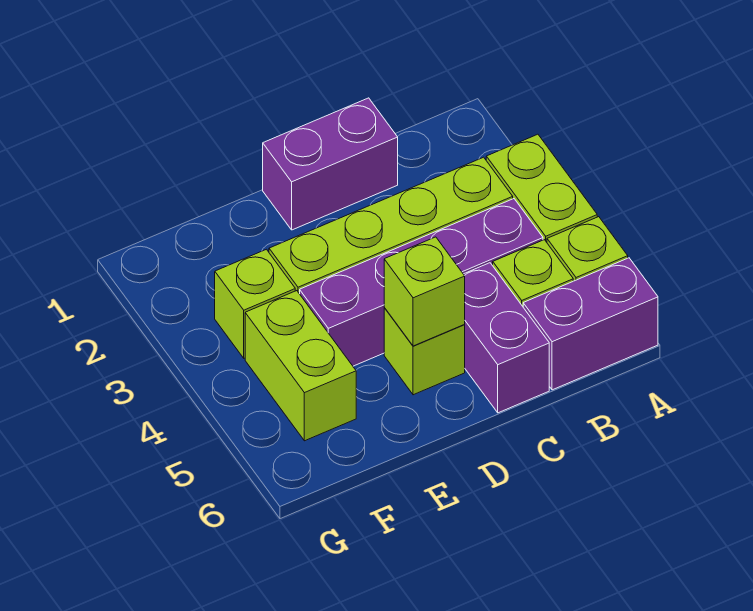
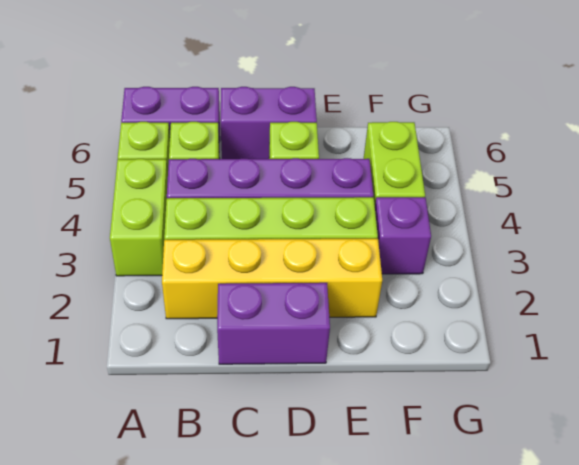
none -> yellow 1x4 brick [162,239,382,319]
purple 1x2 brick [464,263,549,413] -> purple 1x2 brick turned to [221,87,317,159]
lime 1x1 brick [384,237,465,346] -> none
lime 1x1 brick [215,249,295,358] -> purple 1x1 brick [375,197,431,274]

